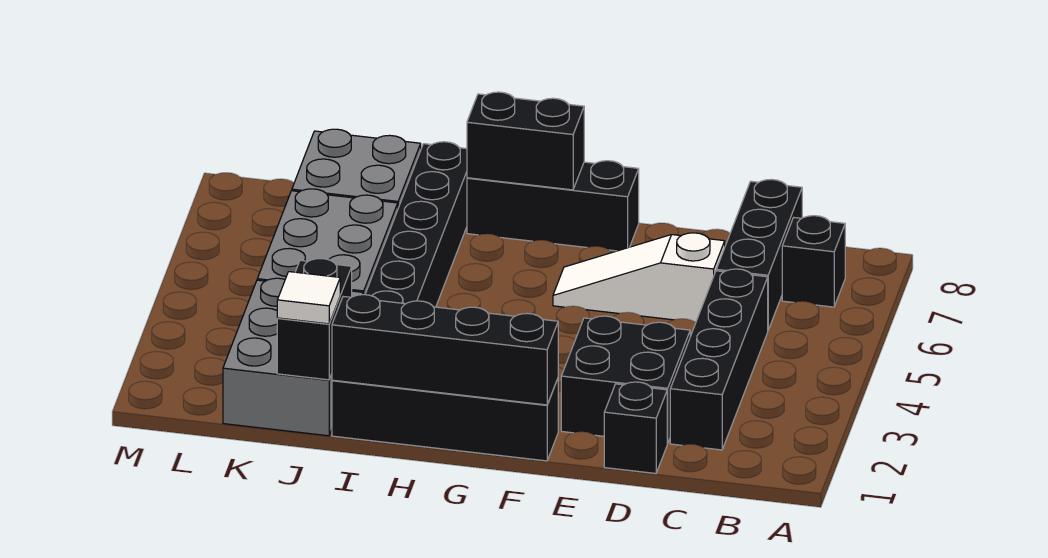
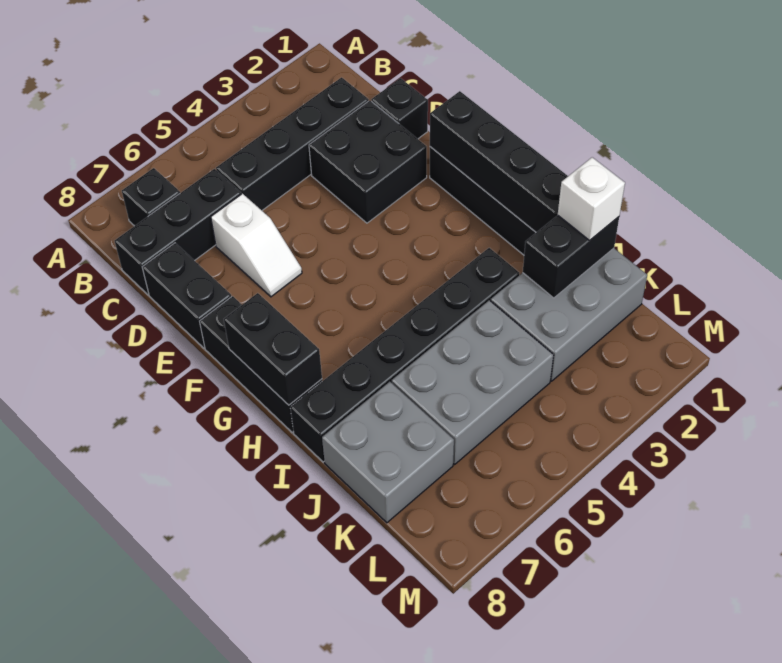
white 1x3 slope [553,233,725,322] -> white 1x2 slope [211,194,302,297]
none -> black 1x2 brick [142,243,232,348]
white 1x1 tile [277,272,340,324] -> white 1x1 brick [558,157,625,240]

